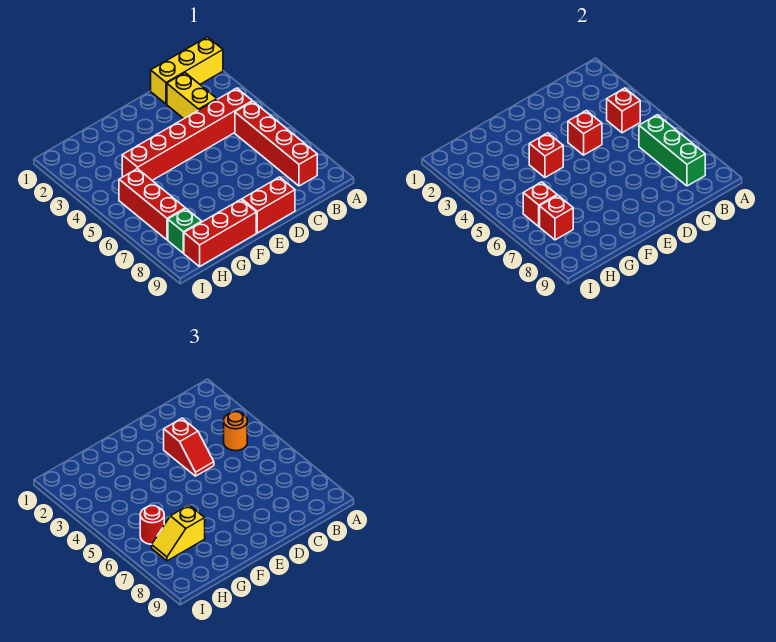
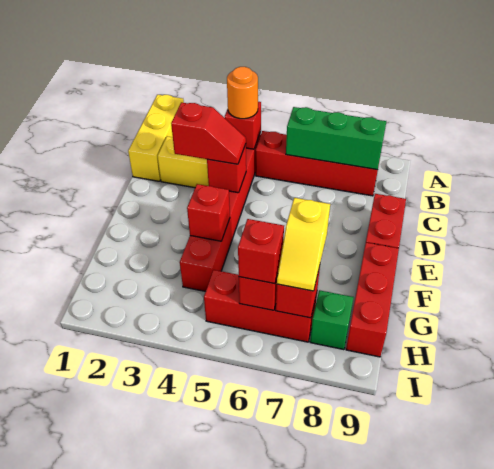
red 1x1 round brick [140,506,164,544] -> red 1x1 brick [238,219,284,284]

